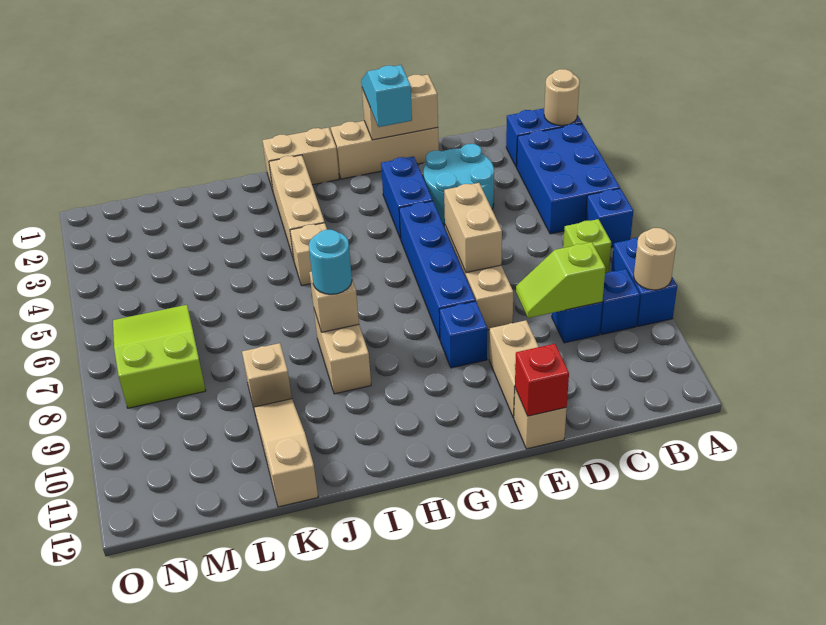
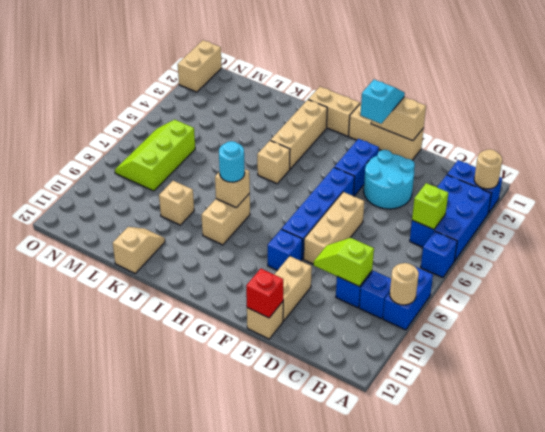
lime 1x1 brick [563,219,611,273] -> lime 1x1 brick moved to [412,183,448,229]
tan 1x2 brick [444,183,502,273] -> tan 1x2 brick moved to [178,40,222,92]
tan 1x3 slope [254,399,318,507] -> tan 1x2 slope [113,227,165,273]
lime 2x3 slope [113,305,206,408] -> lime 2x3 slope turned to [115,120,195,191]

